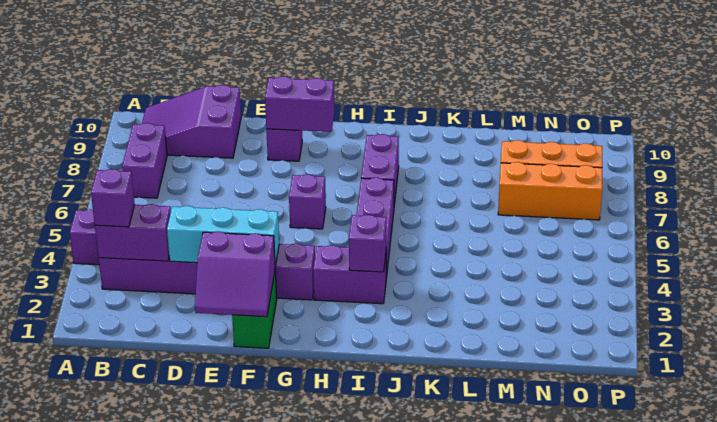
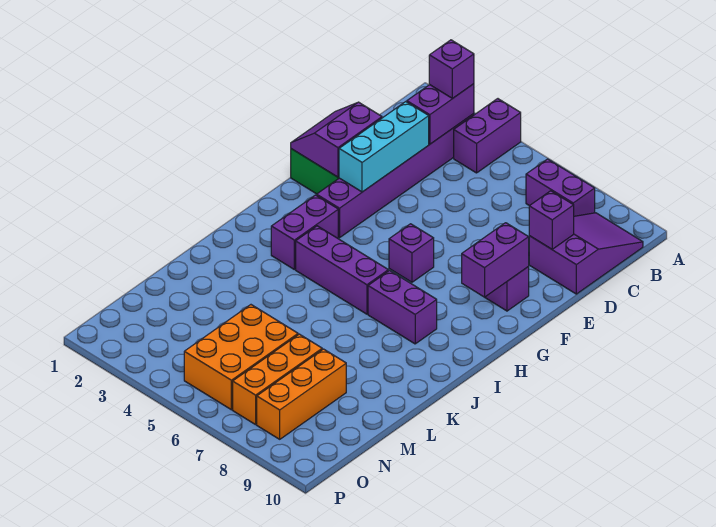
purple 1x1 brick [349,215,386,272] -> purple 1x1 brick moved to [529,191,574,249]
none -> orange 2x3 brick [184,305,298,410]

